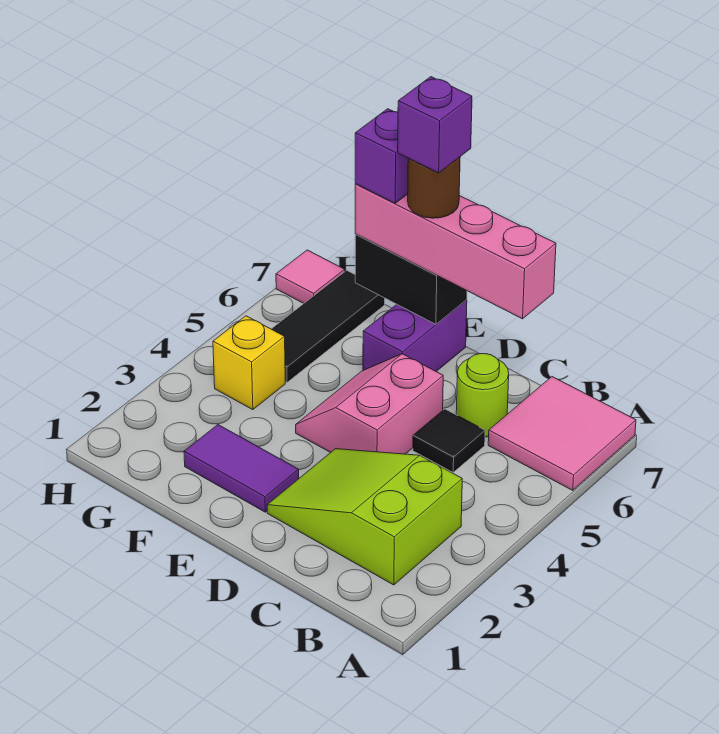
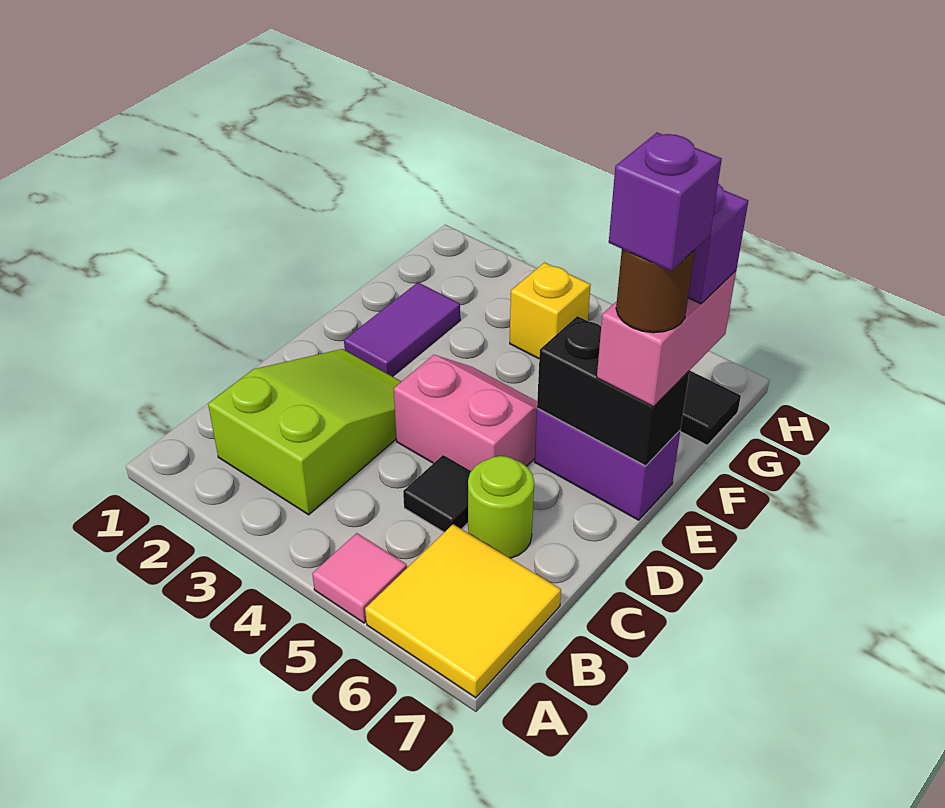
pink 2x2 tile [488,377,636,490] -> yellow 2x2 tile [365,524,561,698]
pink 1x4 brick [355,184,556,319] -> pink 1x2 brick [597,271,736,407]
black 1x2 brick [355,234,467,324] -> black 1x2 brick turned to [537,316,689,466]
pink 1x1 tile [276,250,345,304] -> pink 1x1 tile moved to [312,533,407,623]

